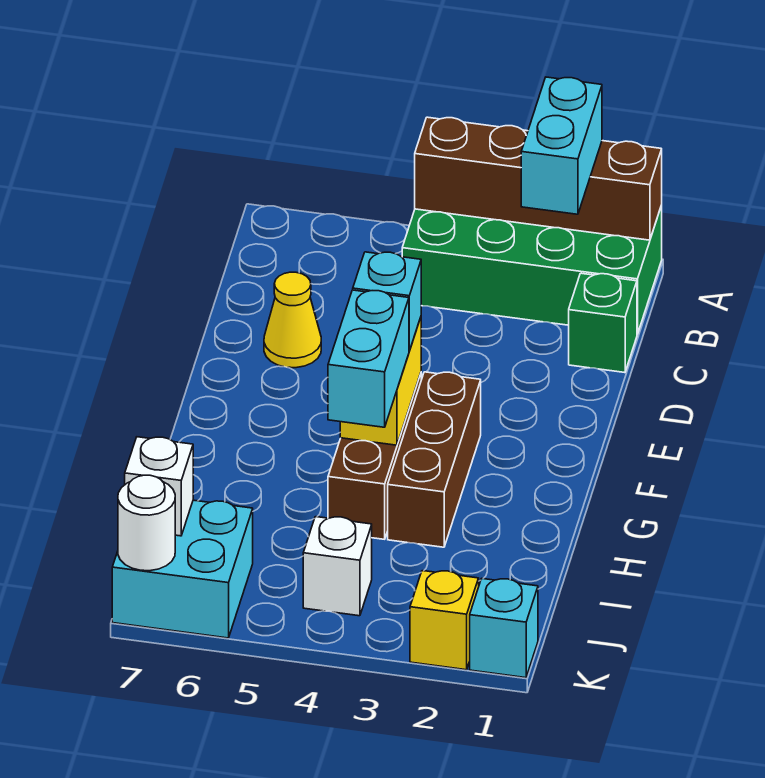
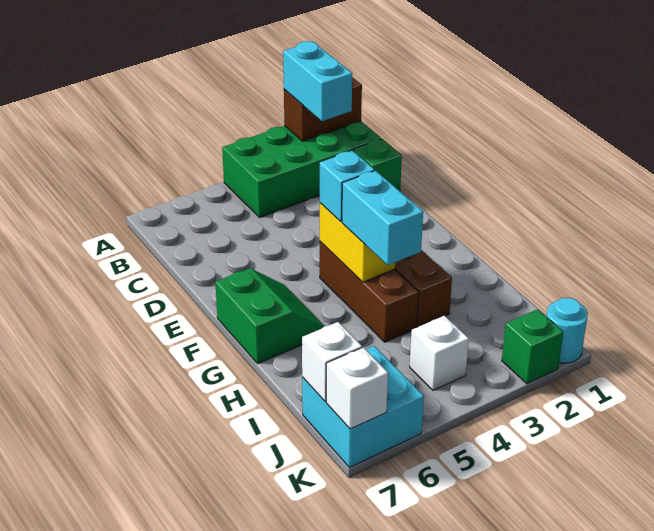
brown 1x4 brick [415,117,662,240] -> brown 1x2 brick [284,77,362,141]
yellow 1x1 cone [264,272,321,368] -> none
none -> green 2x2 slope [215,268,324,364]
cyan 1x1 brick [470,579,538,678] -> cyan 1x1 round brick [547,298,588,363]
yellow 1x1 brick [410,571,479,670] -> green 1x1 brick [502,309,563,384]
white 1x1 round brick [118,475,175,571] -> white 1x1 brick [326,347,388,429]

